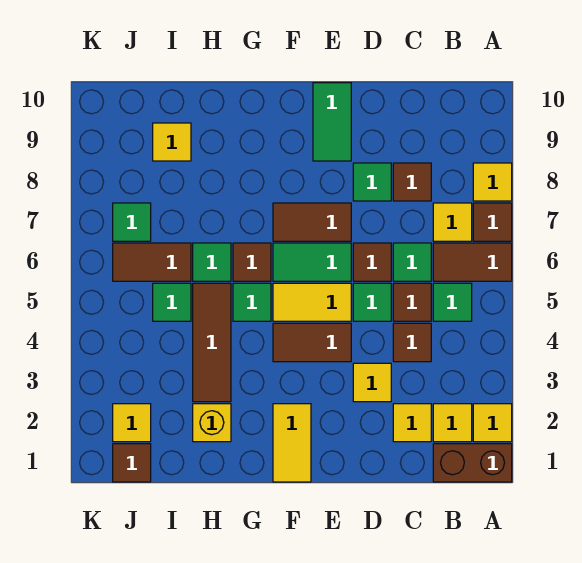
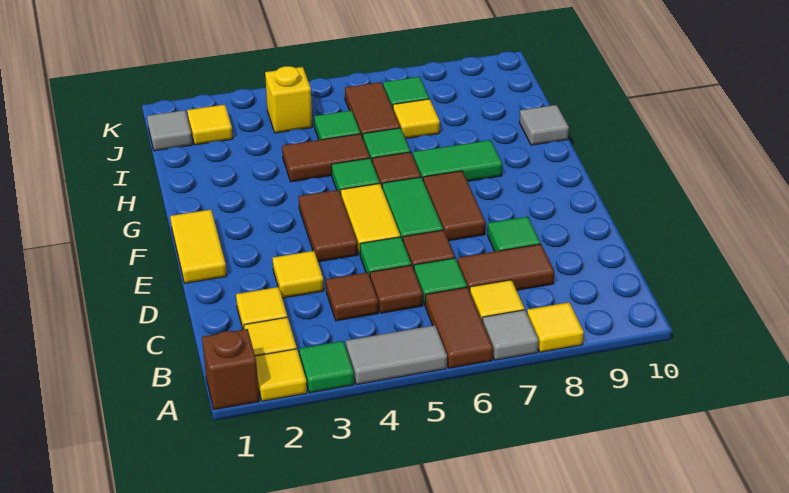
brown 1x2 brick [433,444,512,482] -> brown 1x1 brick [202,329,259,410]
none -> grey 1x2 tile [346,325,447,385]
brown 1x1 tile [473,203,512,241] -> grey 1x1 tile [482,310,539,360]
green 1x1 tile [433,283,472,321] -> green 1x1 tile moved to [299,341,354,393]
brown 1x1 tile [393,163,431,201] -> brown 1x2 tile [457,244,554,291]
green 1x2 tile [313,83,351,161] -> green 1x2 tile moved to [413,140,502,181]
yellow 1x2 tile [273,404,311,482] -> yellow 1x2 tile turned to [170,210,227,283]
yellow 1x1 brick [193,404,231,442] -> yellow 1x1 brick moved to [265,66,312,133]
brown 1x3 tile [193,283,231,402] -> brown 1x2 tile [282,134,370,182]
none -> grey 1x1 tile [519,105,569,145]
yellow 1x1 tile [153,123,191,161] -> yellow 1x1 tile moved to [393,99,440,139]
brown 1x1 tile [113,444,151,482] -> grey 1x1 tile [147,110,192,151]

